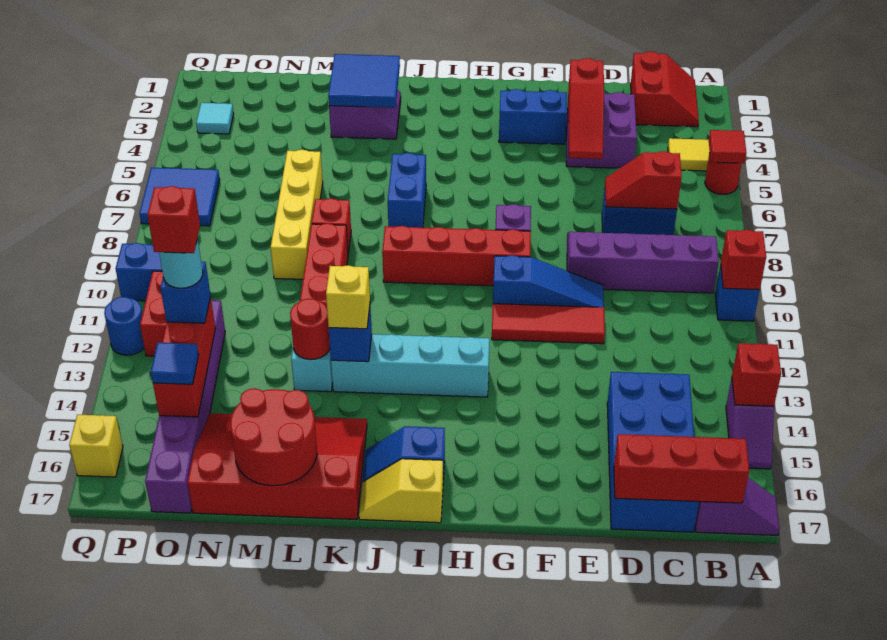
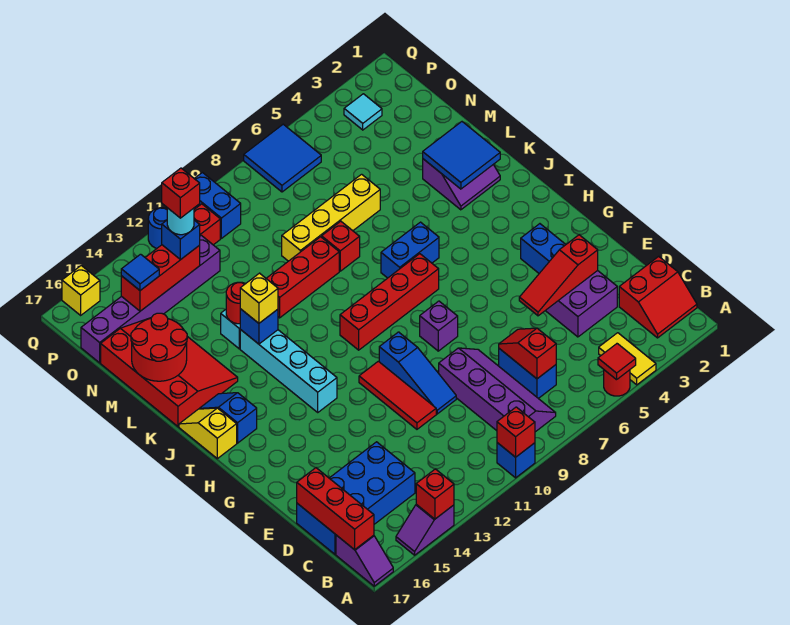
red 1x4 brick [382,226,531,286] -> red 1x4 brick turned to [340,254,439,350]

